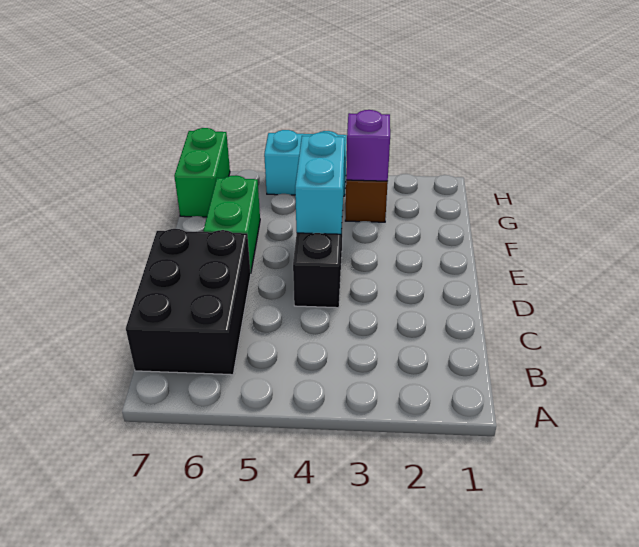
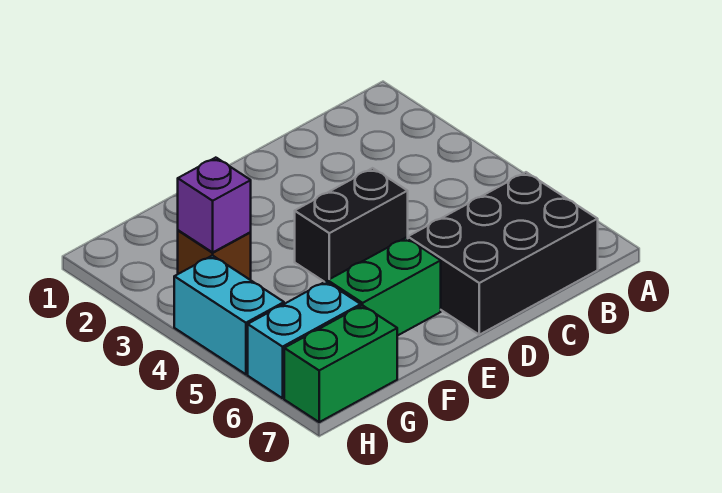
cyan 1x2 brick [295,132,345,234] -> cyan 1x2 brick moved to [248,282,361,398]

